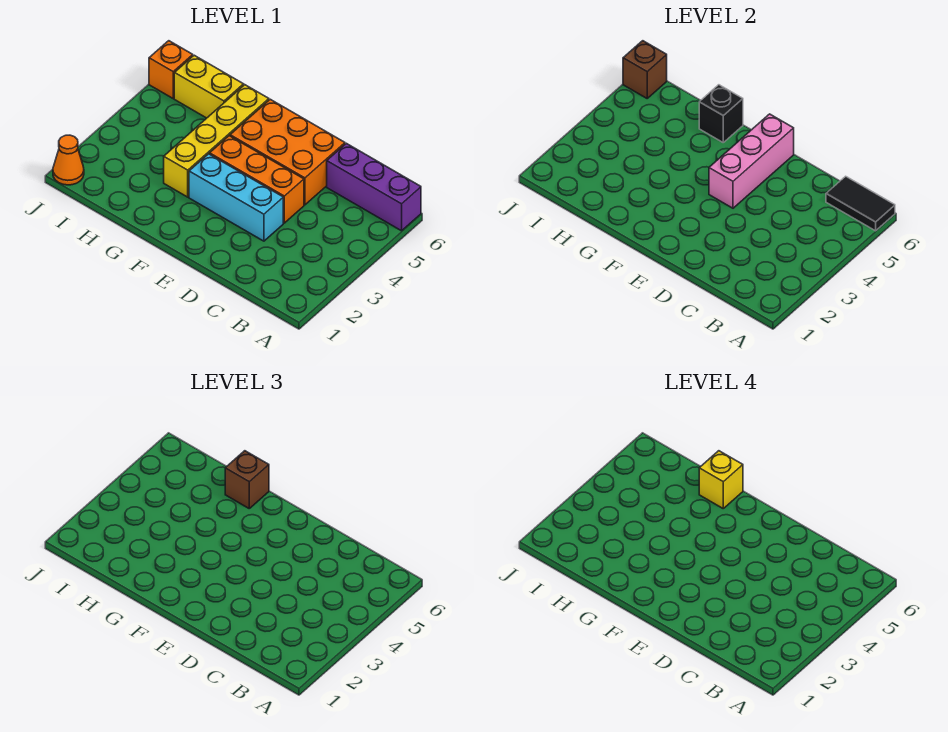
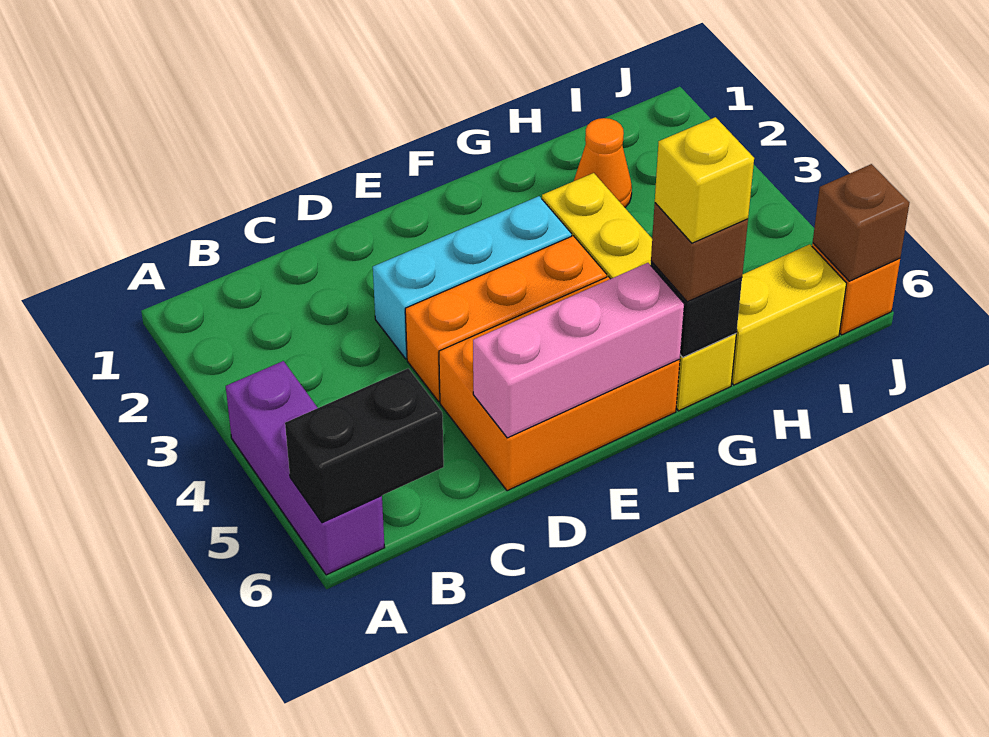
purple 1x3 brick [327,143,421,231] -> purple 1x3 brick turned to [226,361,385,575]
black 1x2 tile [826,176,895,231] -> black 1x2 brick [285,368,444,523]
pink 1x3 brick [709,114,794,208] -> pink 1x3 brick turned to [473,263,684,438]
orange 1x1 cone [53,135,84,185] -> orange 1x1 cone moved to [574,118,632,207]

